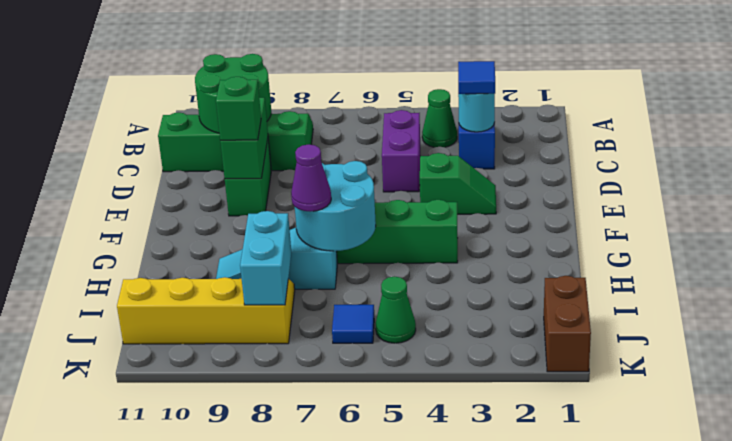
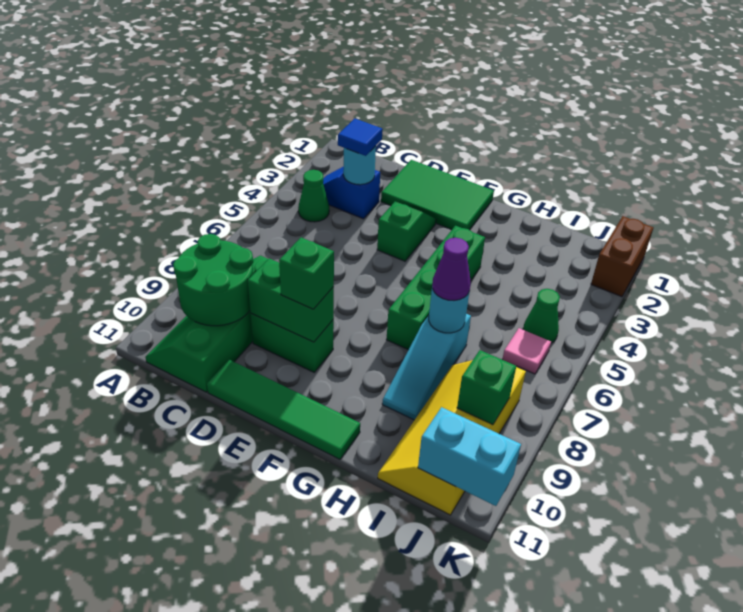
purple 1x2 brick [382,110,420,192] -> none
none -> green 2x3 tile [381,160,494,230]
none -> green 1x4 tile [207,360,360,459]
cyan 2x2 round brick [295,161,376,251] -> cyan 1x1 round brick [429,289,469,333]
cyan 1x2 brick [240,211,291,305] -> cyan 1x2 brick moved to [418,407,521,506]
brown 1x2 brick [544,276,591,372] -> brown 1x2 brick turned to [591,216,654,297]
blue 1x1 tile [332,305,374,343] -> pink 1x1 tile [502,328,551,374]
none -> green 1x1 brick [457,350,516,425]

